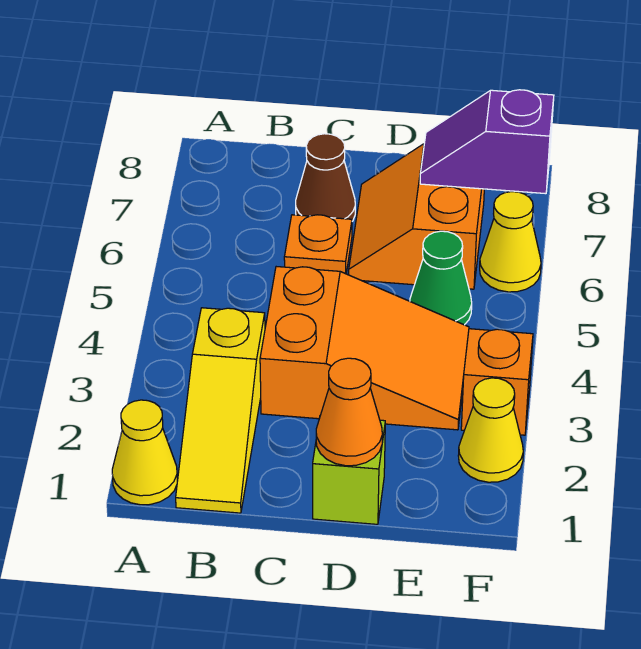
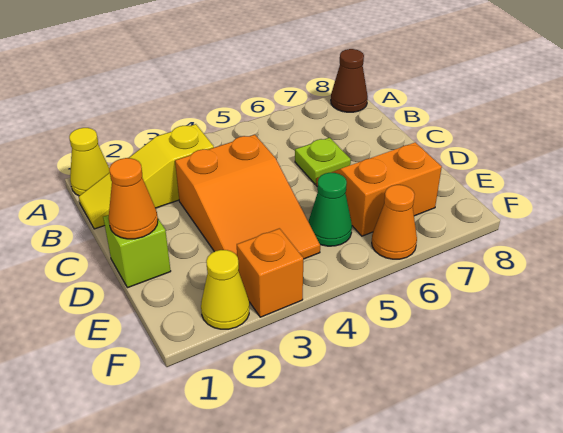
orange 1x1 plate [284,215,352,274] -> lime 1x1 plate [295,138,351,184]
brown 1x1 cone [296,134,355,221] -> brown 1x1 cone moved to [331,49,368,112]
purple 1x2 slope [420,90,554,194] -> none
yellow 1x1 cone [480,192,541,292] -> orange 1x1 cone [372,185,417,259]

